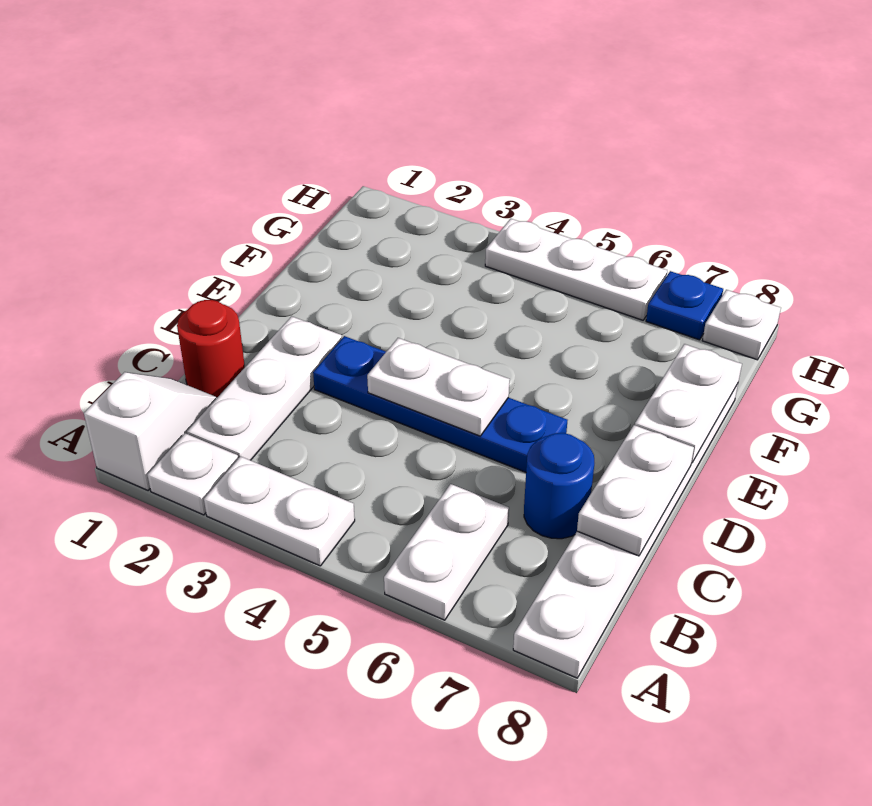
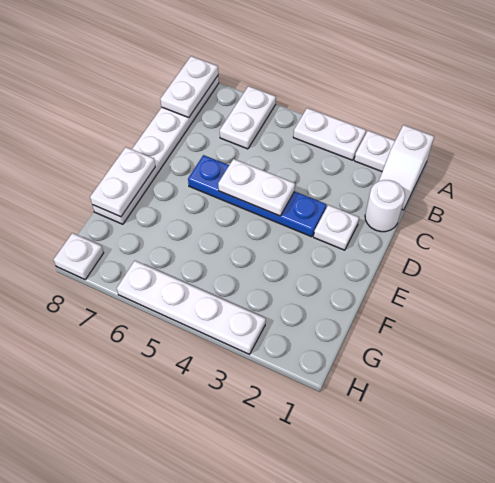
white 1x3 plate [187,316,342,460] -> white 1x1 plate [314,205,359,250]
red 1x1 round brick [177,300,245,397] -> white 1x1 round brick [365,180,405,232]
blue 1x1 round brick [524,433,594,539] -> none
white 1x2 plate [577,425,694,556] -> white 1x2 plate moved to [160,56,218,118]
white 1x3 plate [485,219,667,320] -> white 1x4 plate [117,261,266,354]
blue 1x1 plate [646,271,723,340] -> none

